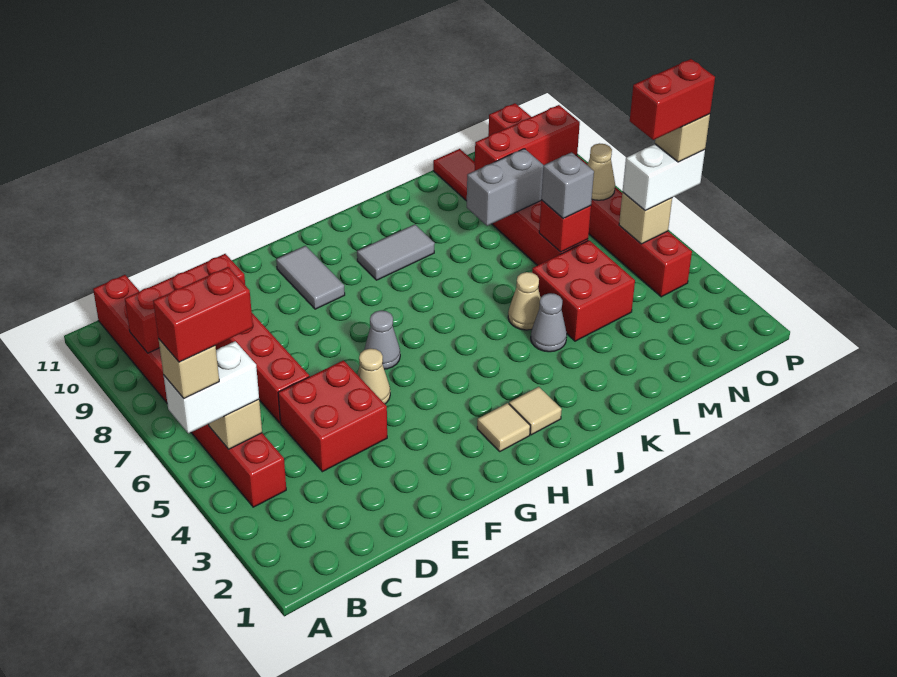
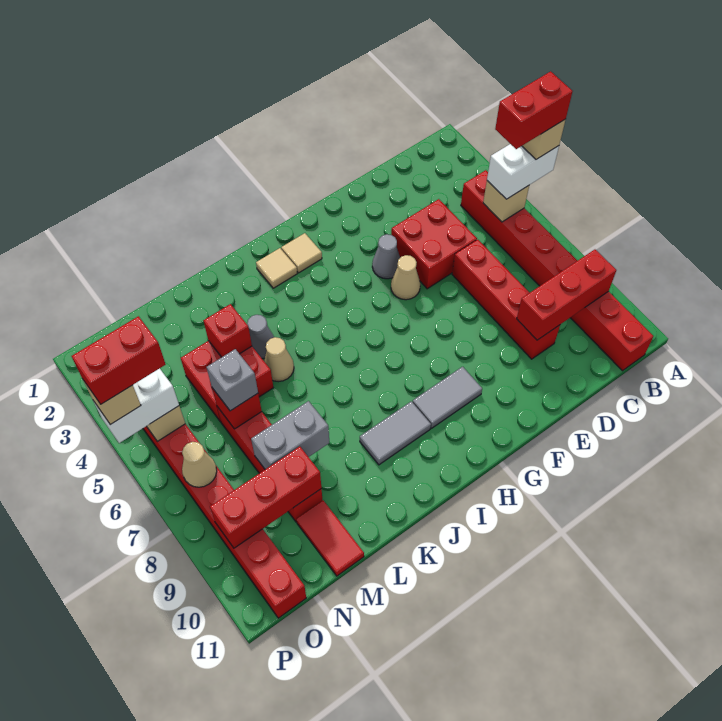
grey 1x1 cone [364,310,400,369] -> grey 1x1 cone moved to [372,234,400,279]
grey 1x2 tile [276,246,345,309] -> grey 1x2 tile turned to [413,367,482,428]
none -> red 1x1 brick [203,304,252,357]

